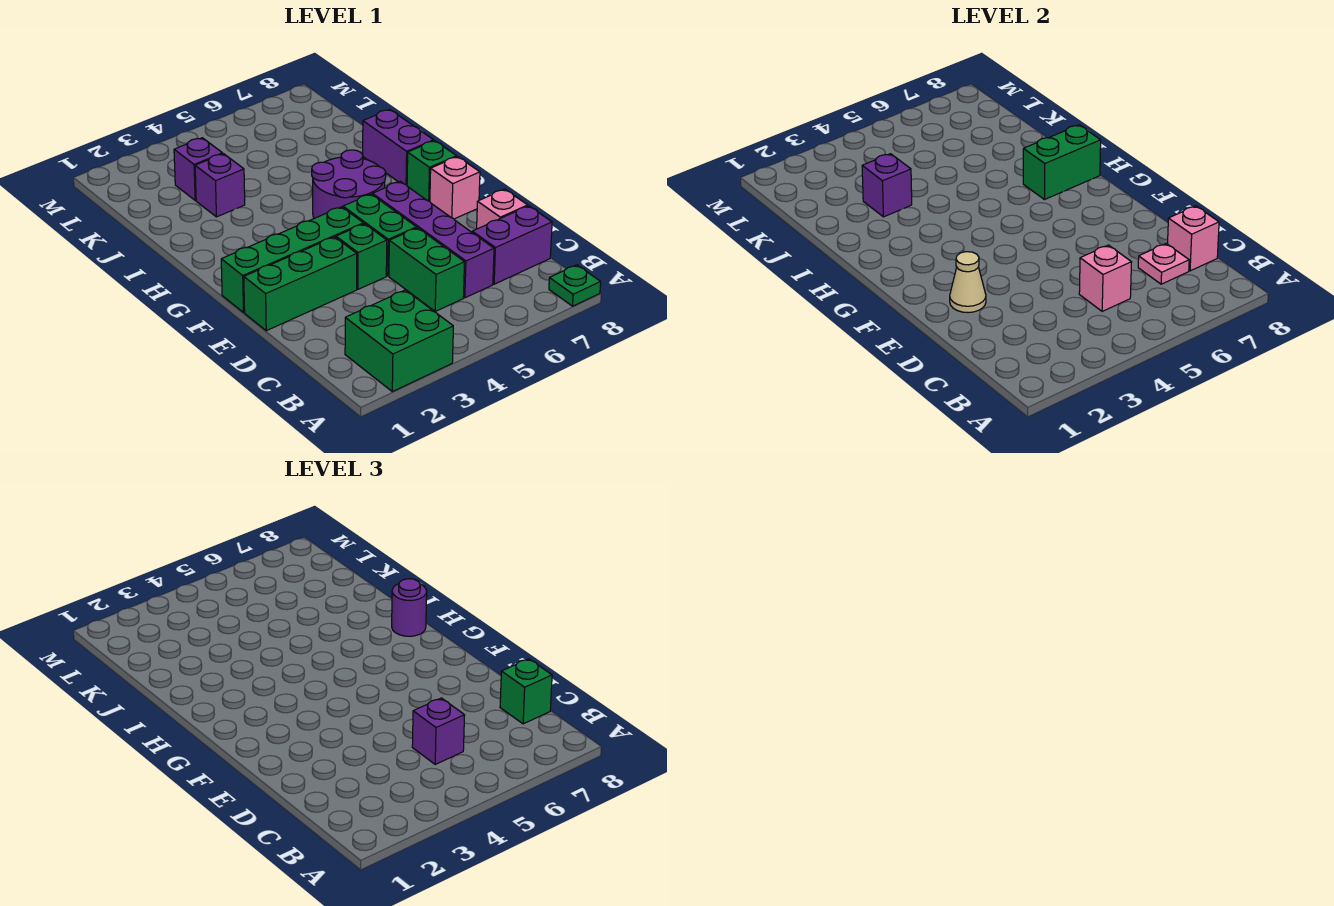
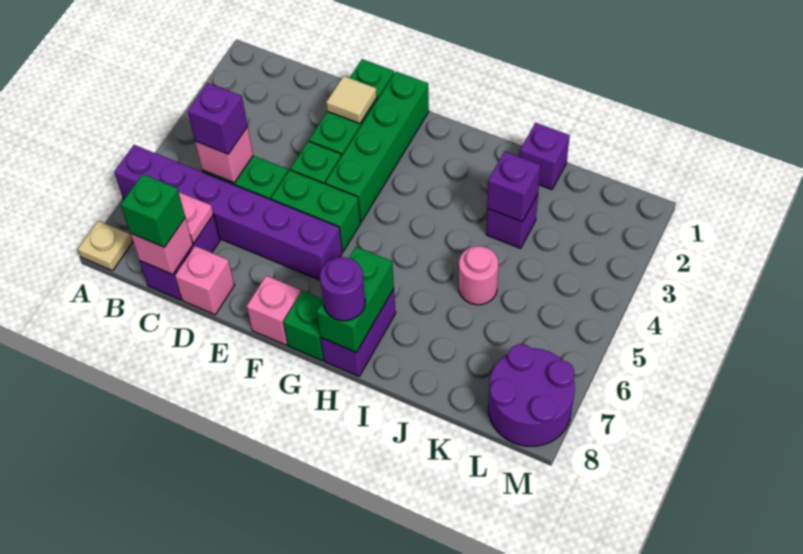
green 2x2 brick [345,290,453,392] -> none
green 1x1 plate [549,265,601,306] -> tan 1x1 plate [78,221,133,271]
purple 1x4 brick [373,181,494,298] -> purple 1x6 brick [114,145,342,280]
tan 1x1 cone [950,252,986,313] -> tan 1x1 tile [326,76,377,124]
purple 2x2 round brick [312,150,386,218] -> purple 2x2 round brick moved to [488,344,575,446]
purple 1x2 brick [363,110,434,185] -> purple 1x2 brick turned to [321,289,396,376]
none -> pink 1x1 round brick [459,246,498,305]
purple 1x1 brick [174,138,223,200] -> purple 1x1 brick moved to [520,123,570,190]

